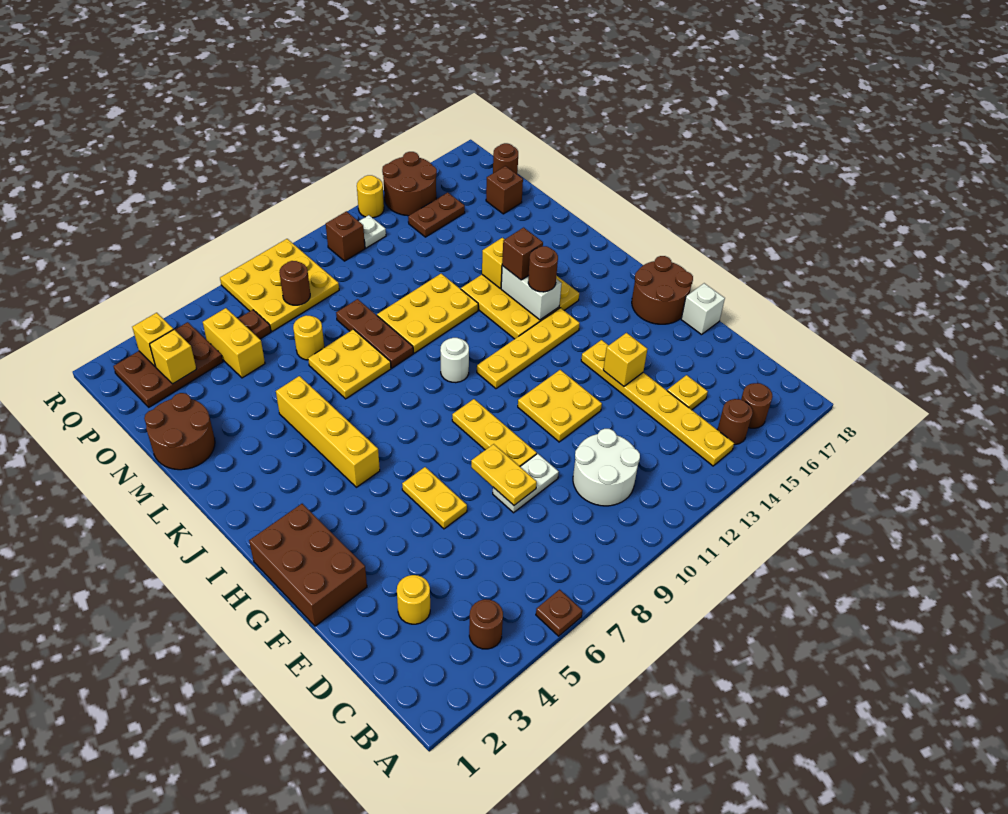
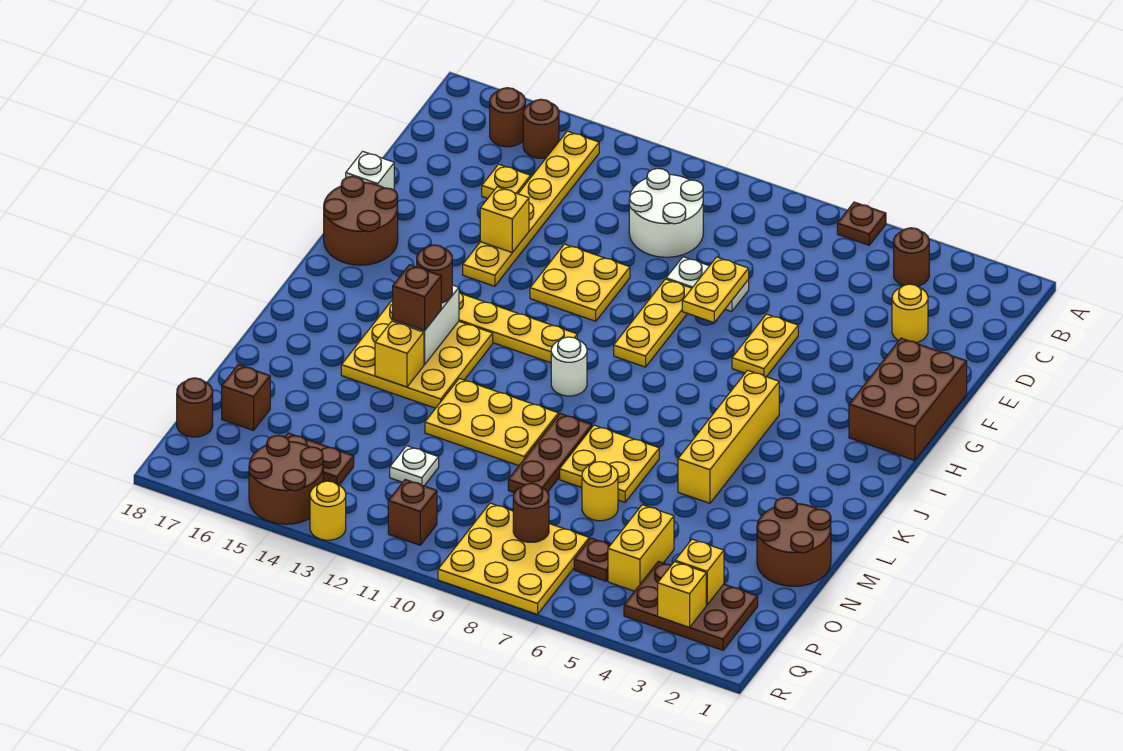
white 1x1 plate [359,215,386,248] -> white 1x1 plate moved to [390,446,439,486]

